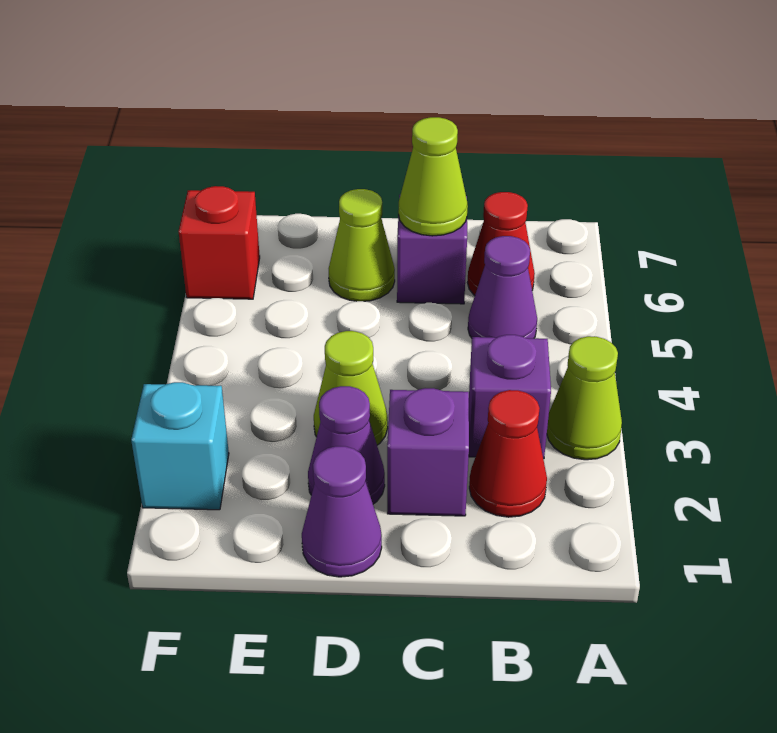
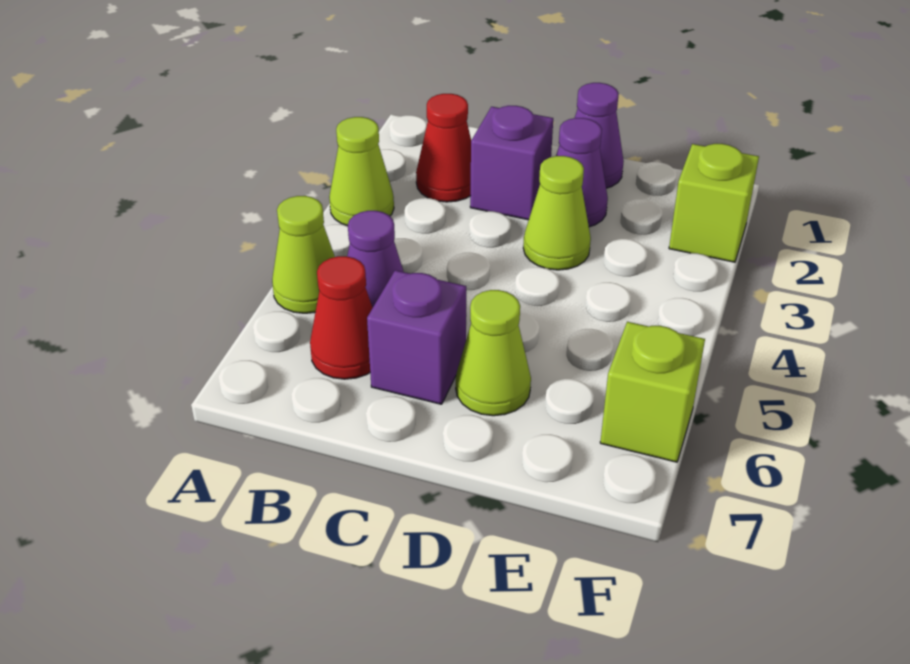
purple 1x1 brick [469,335,551,459] -> none
lime 1x1 cone [398,117,468,236] -> lime 1x1 cone moved to [272,196,335,313]
cyan 1x1 brick [131,382,229,510] -> lime 1x1 brick [669,144,759,262]
red 1x1 brick [179,186,260,299] -> lime 1x1 brick [600,322,705,462]

